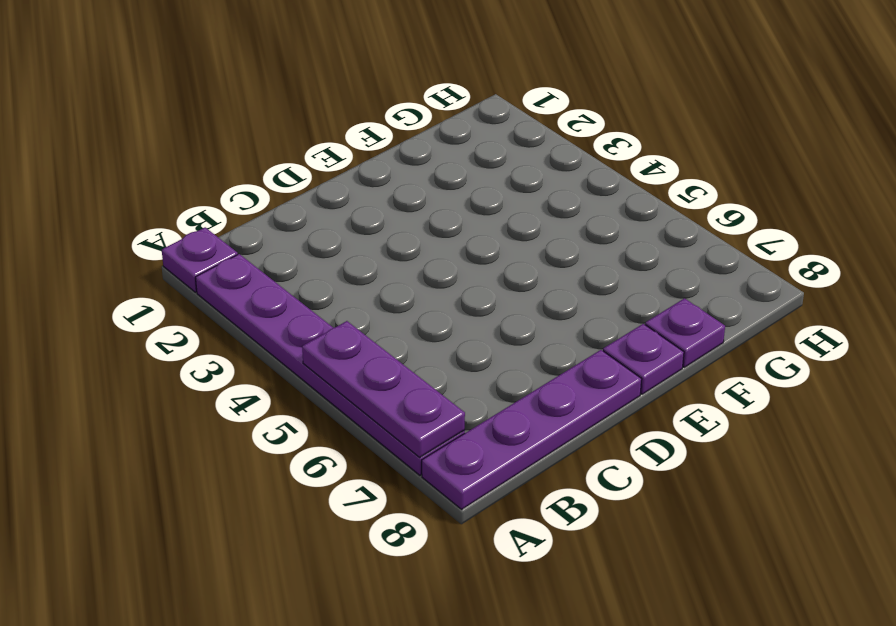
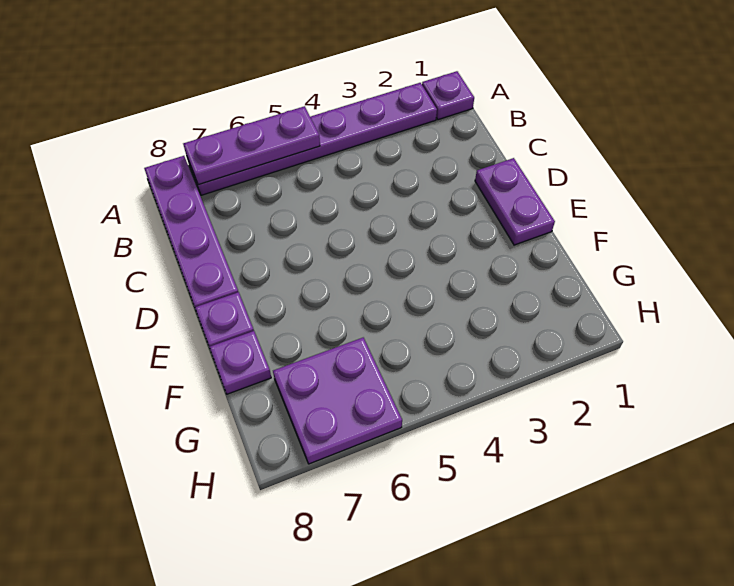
none -> purple 1x2 plate [475,158,555,245]
none -> purple 2x2 plate [273,338,402,464]

